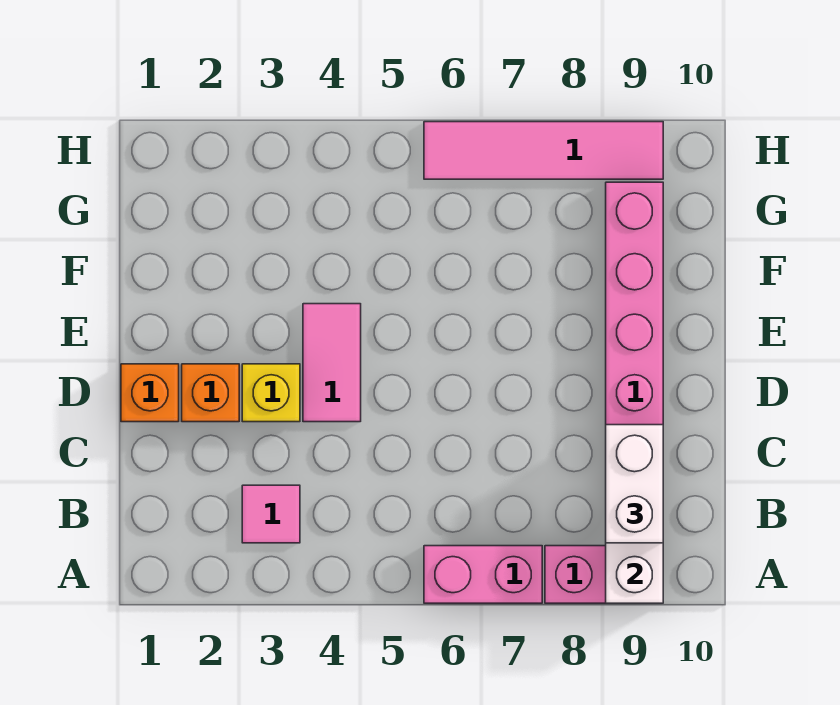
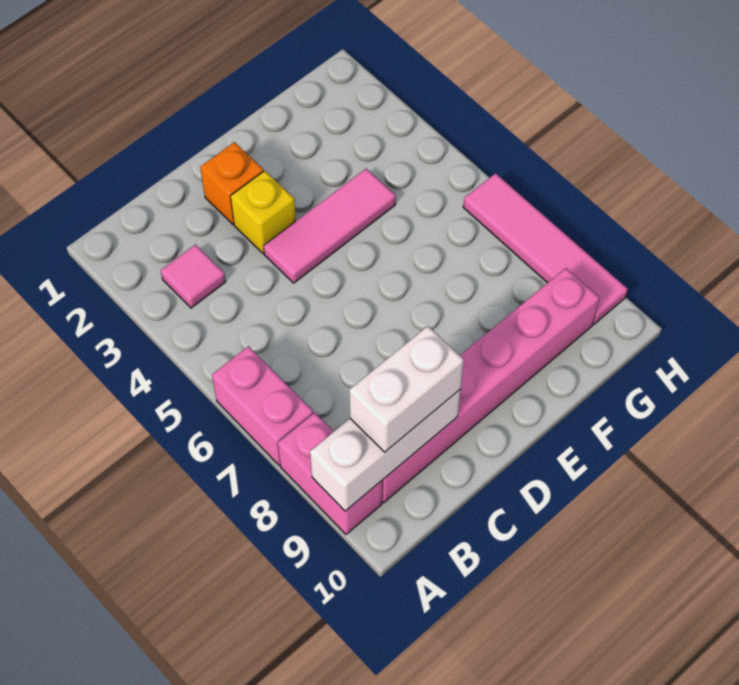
orange 1x1 brick [121,364,179,422] -> none
pink 1x2 tile [303,304,361,422] -> pink 1x3 tile [264,169,396,283]

